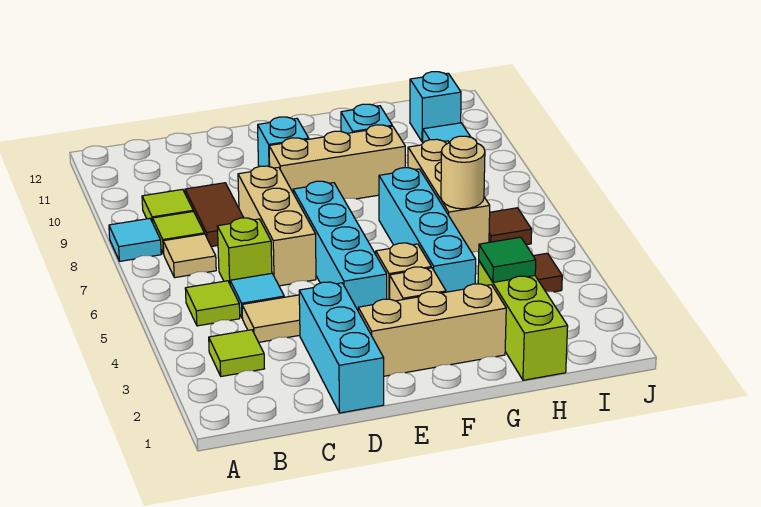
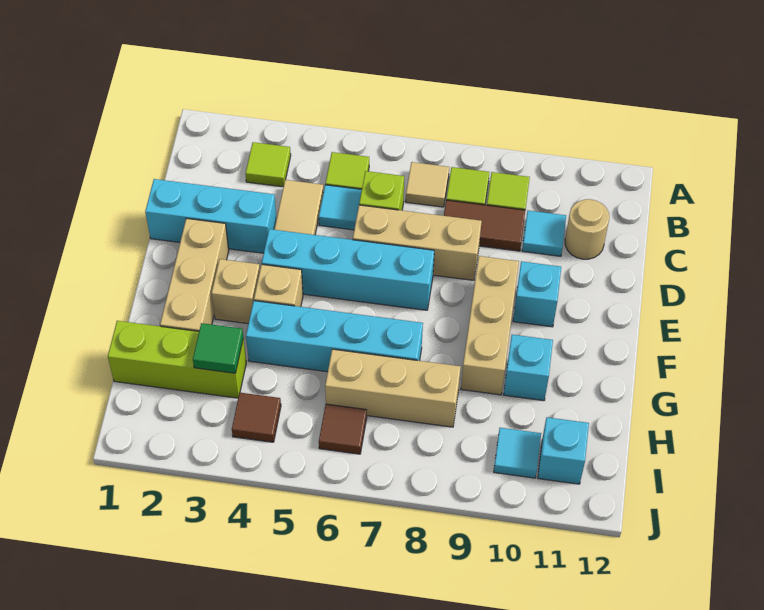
cyan 1x1 tile [109,218,161,261] -> cyan 1x1 tile moved to [522,211,566,256]
tan 1x1 round brick [441,136,485,209] -> tan 1x1 round brick moved to [565,199,609,259]

